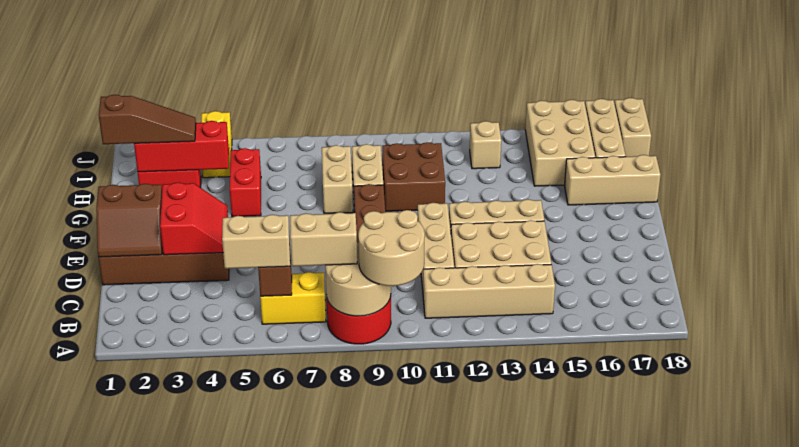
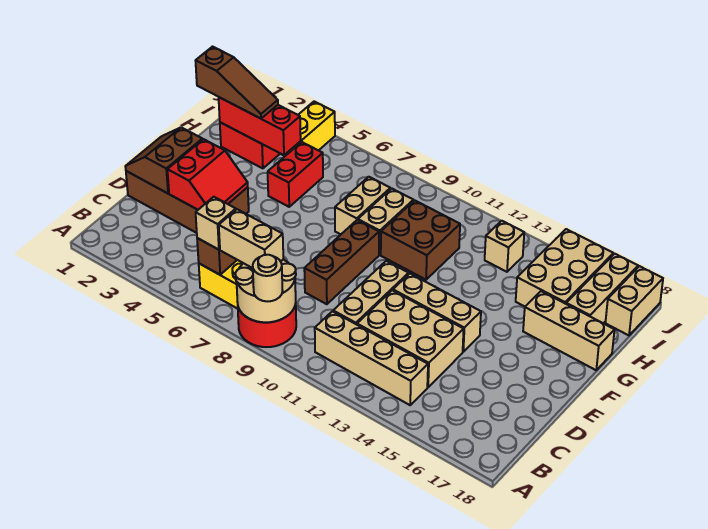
tan 2x2 round brick [358,210,425,286] -> tan 1x1 round brick [253,255,283,301]
tan 1x2 brick [222,215,290,269] -> tan 1x1 brick [196,197,236,250]
brown 2x2 slope [96,184,162,257] -> brown 2x2 slope turned to [125,127,202,193]

